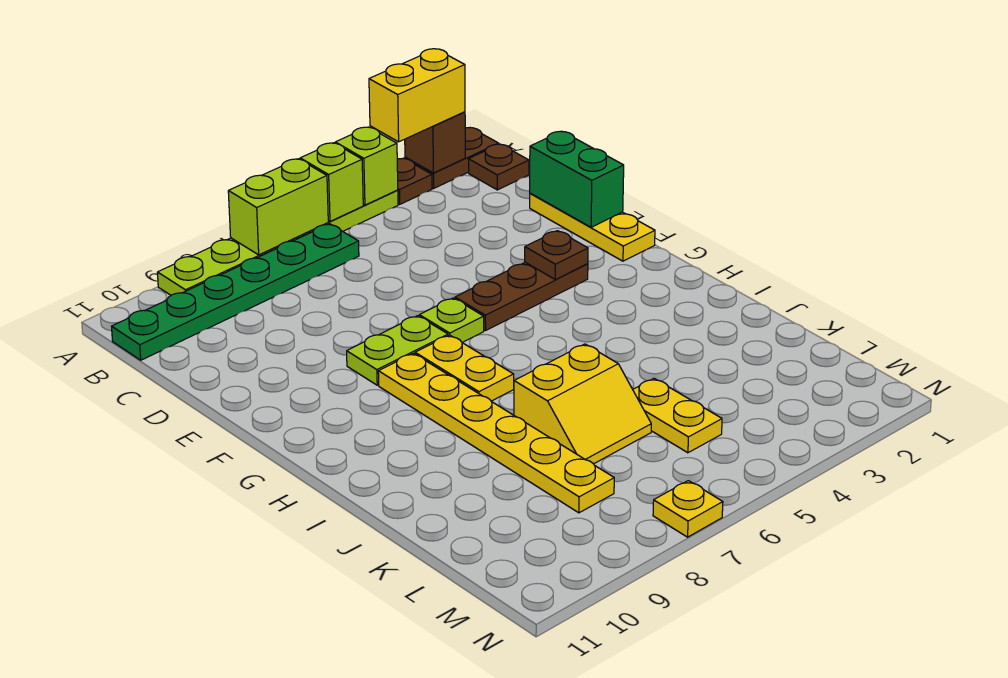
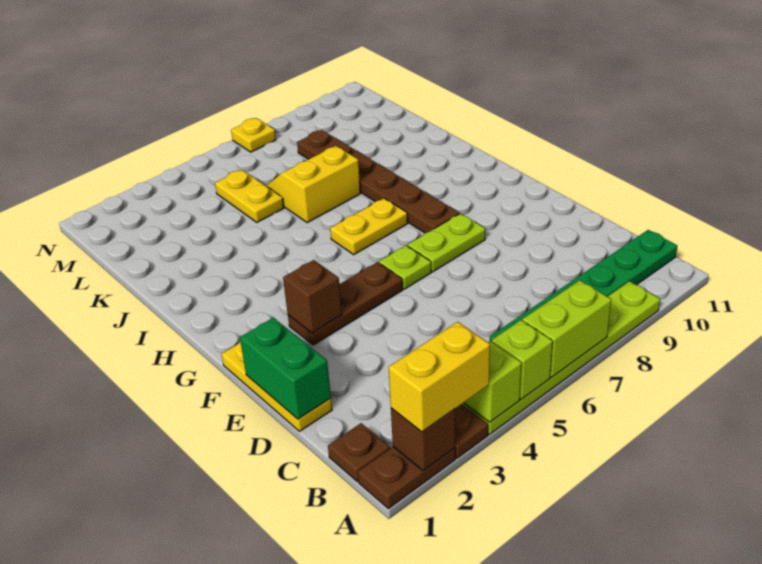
brown 1x1 plate [525,231,588,280] -> brown 1x1 brick [283,260,342,333]
yellow 1x2 plate [415,335,514,401] -> yellow 1x2 plate turned to [330,198,408,255]
yellow 1x6 plate [378,353,614,513] -> brown 1x6 plate [297,130,459,233]

